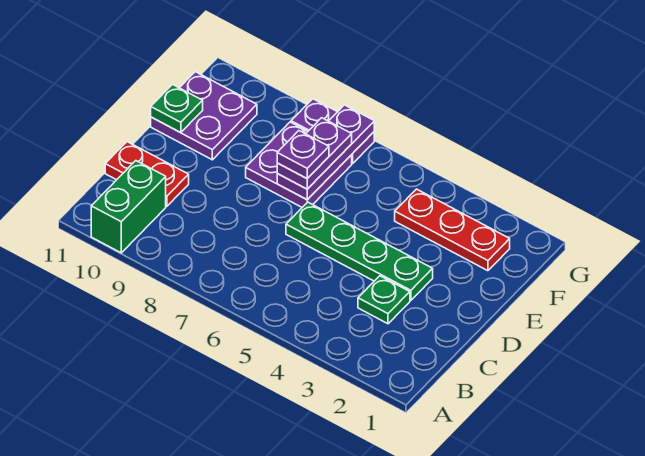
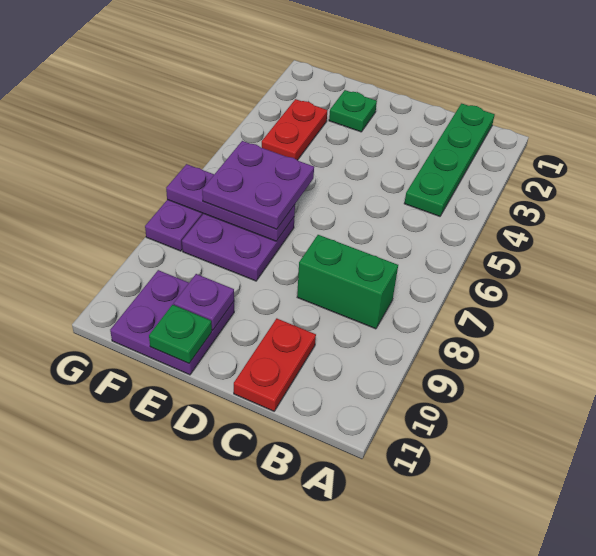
green 1x2 brick [91,161,166,253] -> green 1x2 brick moved to [297,235,398,329]
green 1x1 plate [358,276,410,324] -> green 1x1 plate moved to [329,90,377,132]
green 1x4 plate [286,202,433,300] -> green 1x4 plate moved to [404,104,495,216]
purple 1x2 plate [277,118,352,189] -> purple 2x2 plate [202,141,314,229]
purple 1x1 plate [277,131,329,178] -> purple 1x1 plate moved to [174,274,234,330]
red 1x3 plate [395,189,510,271] -> red 1x2 plate [262,99,327,160]

